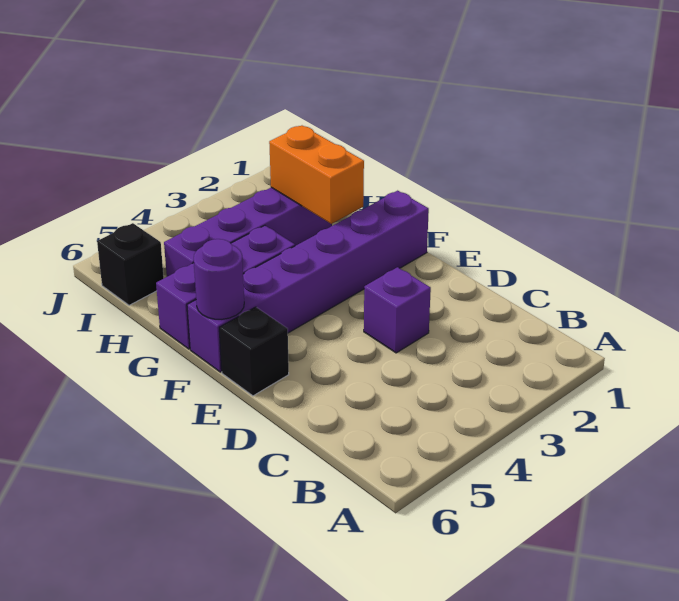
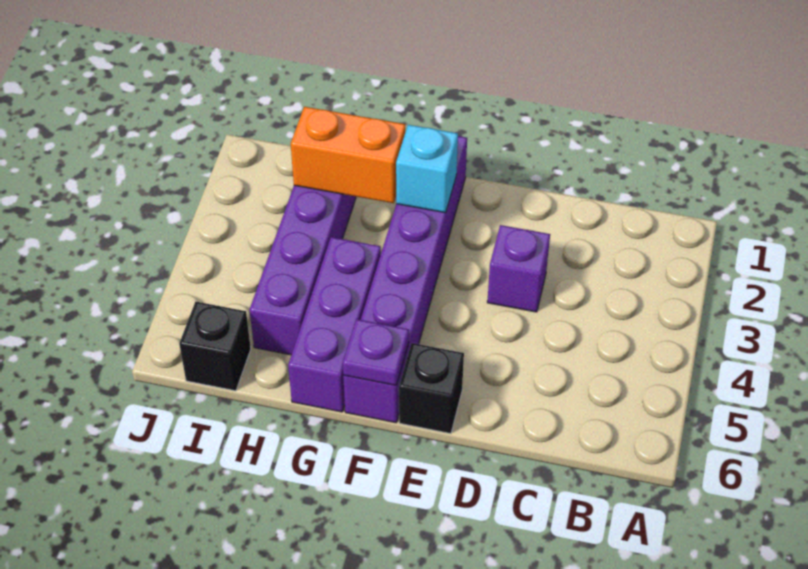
none -> cyan 1x1 brick [396,125,458,213]
purple 1x1 round brick [194,239,244,319] -> purple 1x1 plate [343,319,409,385]

